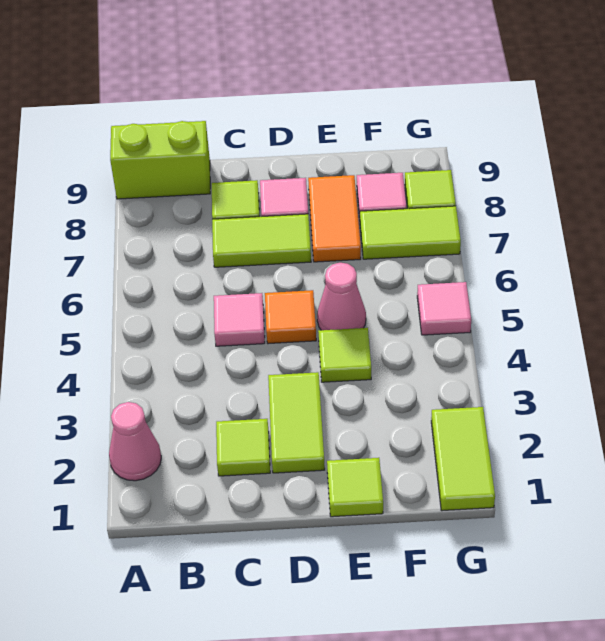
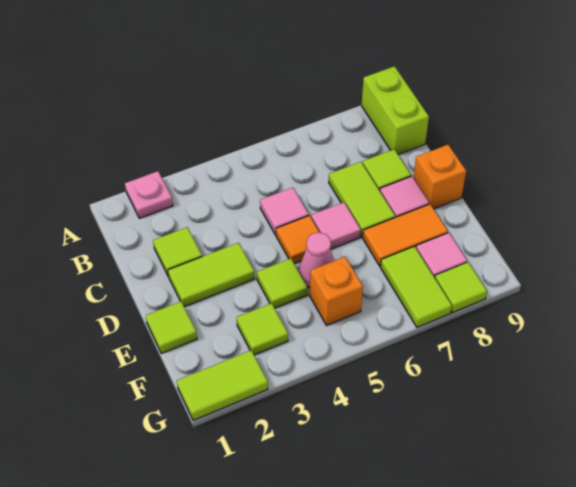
pink 1x1 cone [109,402,161,481] -> pink 1x1 plate [125,171,173,218]
none -> orange 1x1 brick [413,145,466,209]
none -> lime 1x1 tile [237,303,288,355]
none -> orange 1x1 brick [310,257,363,326]
pink 1x1 tile [417,282,471,335] -> pink 1x1 tile moved to [311,202,361,249]

